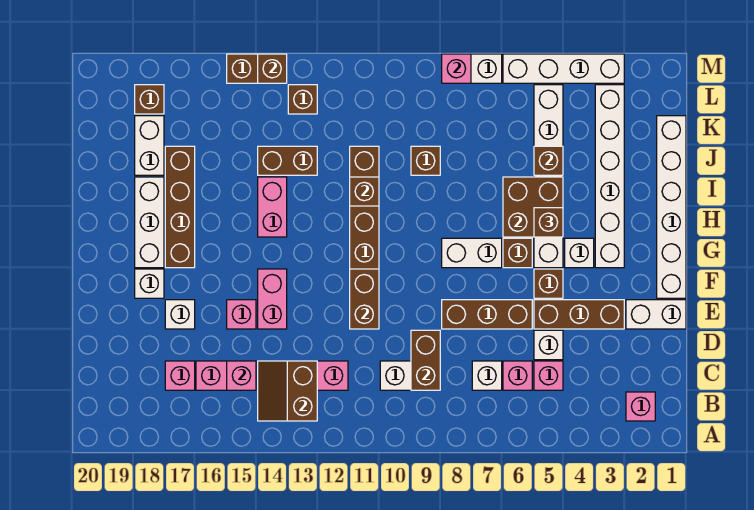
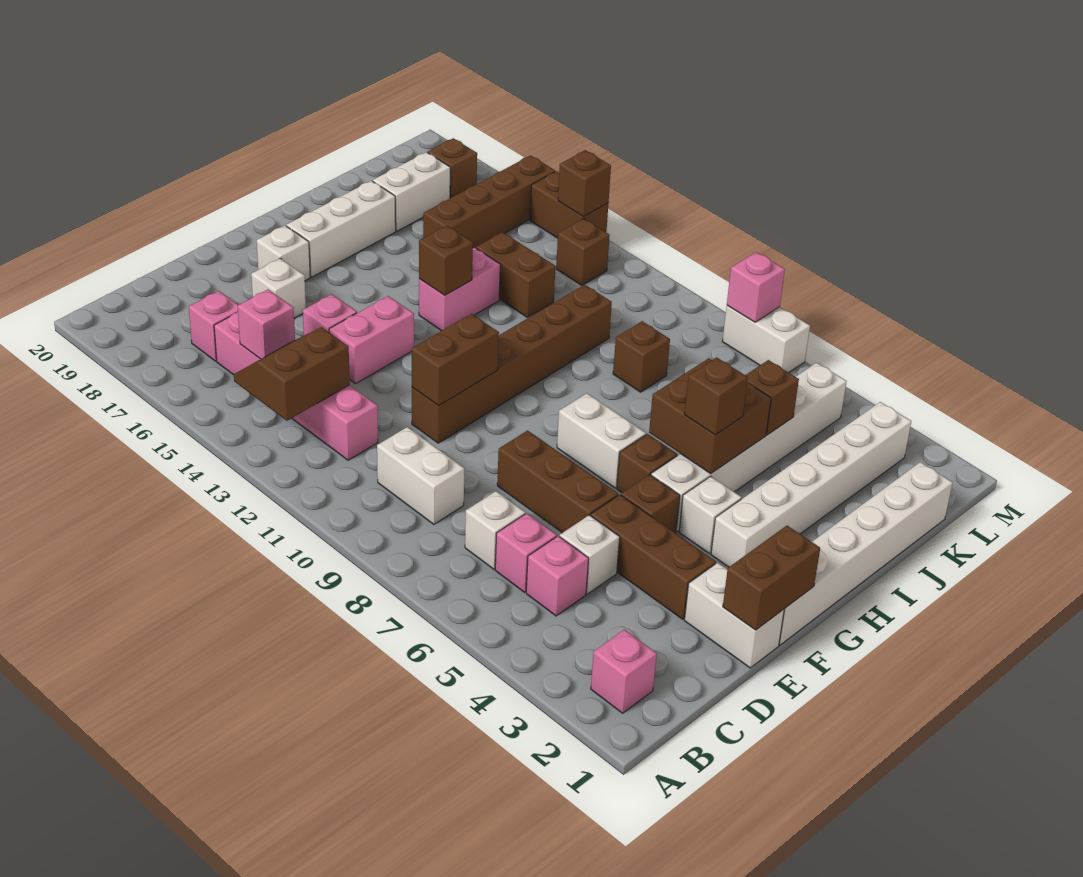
brown 1x2 brick [411,330,440,390] -> brown 1x2 brick moved to [723,526,820,630]
brown 1x4 brick [165,146,195,268] -> brown 1x4 brick moved to [423,155,555,248]
brown 1x1 brick [350,177,379,206] -> brown 1x1 brick moved to [419,226,473,295]
white 1x4 brick [503,54,624,83] -> none

